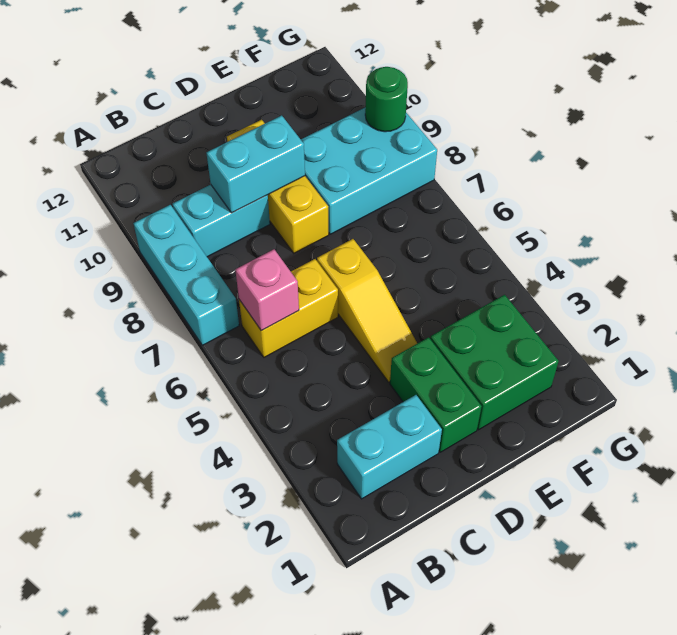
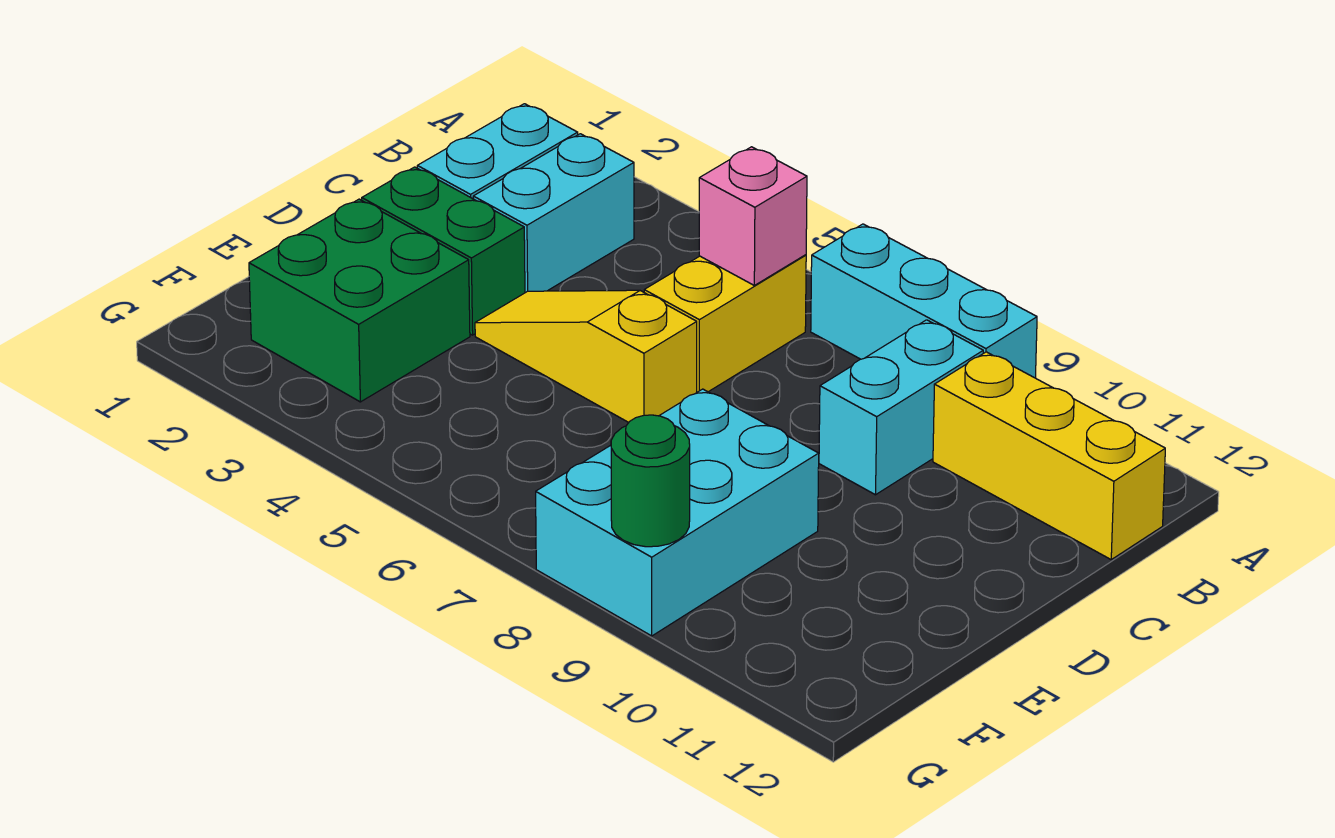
cyan 1x2 brick [206,115,305,213] -> cyan 1x2 brick moved to [473,134,634,293]
yellow 1x3 brick [227,120,329,253] -> yellow 1x3 brick moved to [933,352,1165,559]

